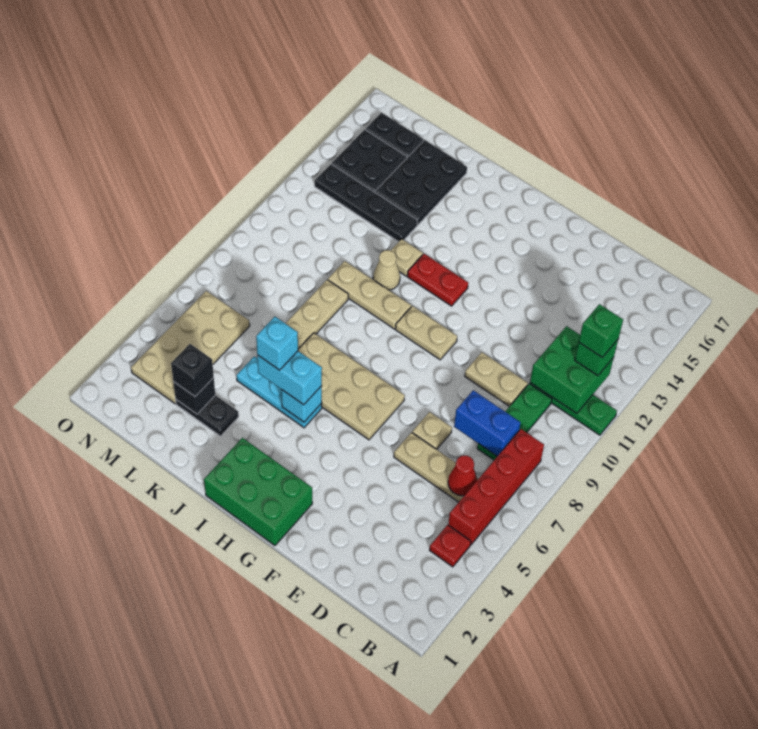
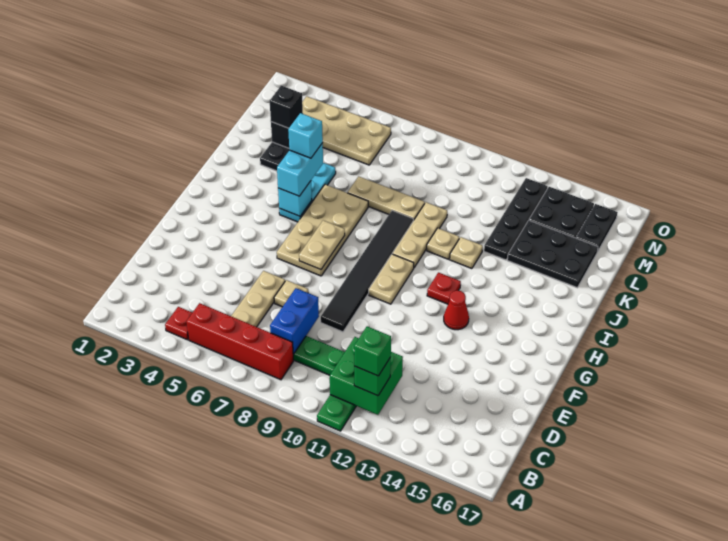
red 1x1 cone [448,455,477,496] -> red 1x1 cone moved to [444,291,469,330]
tan 1x2 plate [465,352,528,406] -> tan 1x2 plate moved to [299,220,345,270]
none -> black 1x6 tile [321,211,413,332]
green 2x3 brick [204,438,312,546] -> none
red 1x2 plate [407,254,468,306] -> red 1x1 plate [427,273,461,304]
tan 1x1 cone [373,250,400,290] -> tan 1x1 plate [427,228,459,259]

